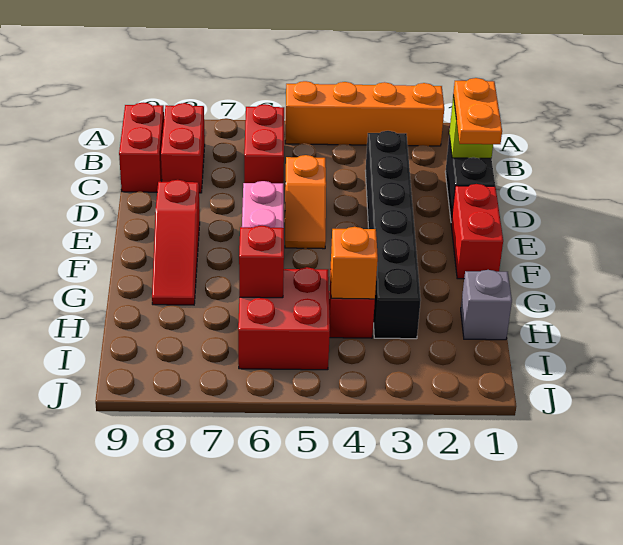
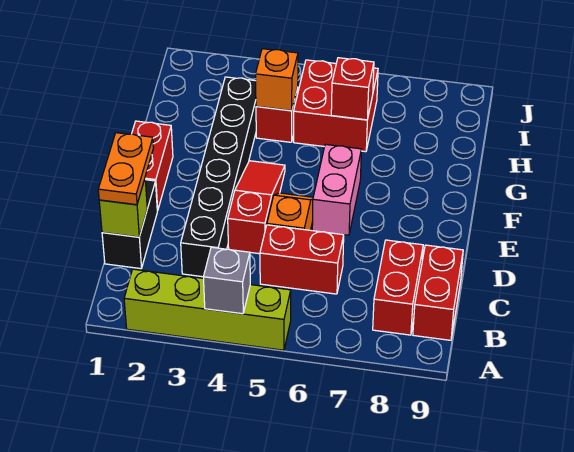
orange 1x4 brick [285,81,444,146] -> lime 1x4 brick [124,269,291,350]
red 1x2 brick [244,104,284,183] -> red 1x2 brick turned to [260,225,344,294]
red 1x3 slope [152,180,200,305] -> red 1x3 slope moved to [228,161,285,254]
grey 1x1 brick [461,270,512,340] -> grey 1x1 brick moved to [204,247,250,314]

